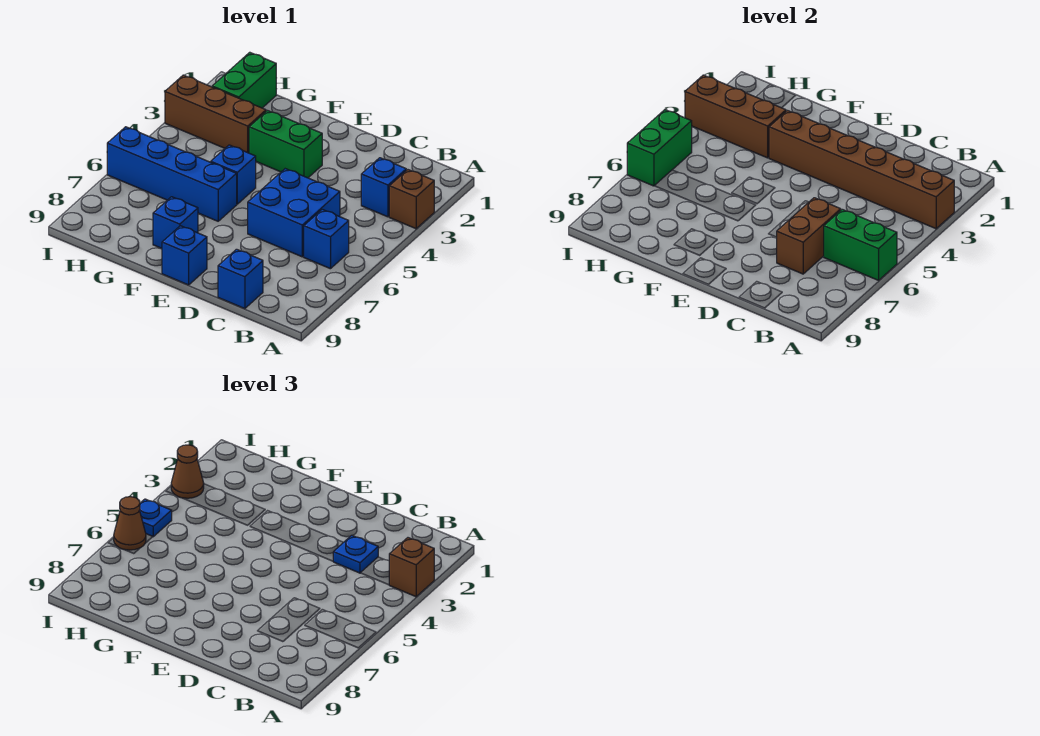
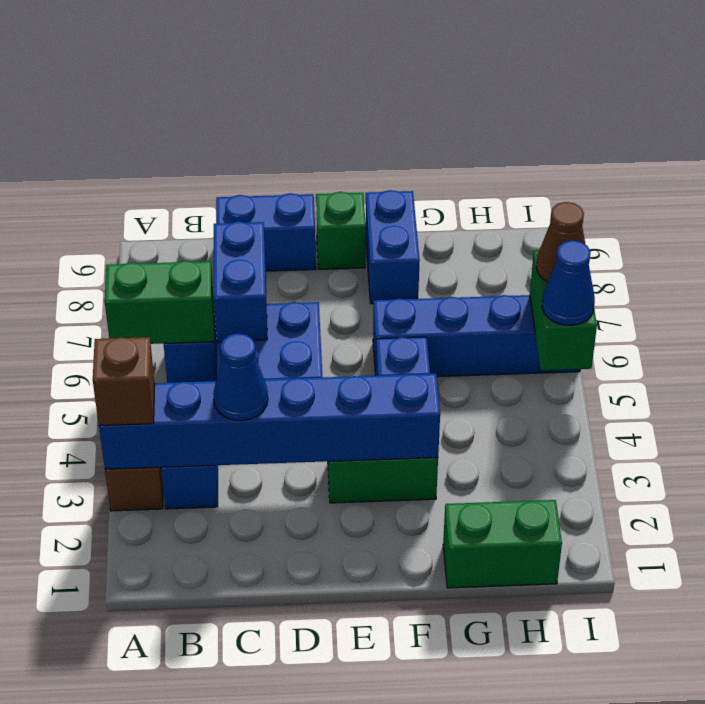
brown 1x6 brick [769,111,954,229] -> blue 1x6 brick [99,374,440,469]
blue 1x1 plate [333,535,378,573] -> blue 1x1 cone [213,333,268,421]
brown 1x2 brick [777,198,841,274] -> blue 1x2 brick [214,221,267,342]
blue 1x1 brick [218,249,263,309] -> blue 1x2 brick [216,193,316,271]
blue 1x1 brick [162,226,207,285] -> green 1x1 brick [316,192,366,269]
blue 1x1 brick [153,197,198,248] -> blue 1x2 brick [366,190,420,304]
brown 1x3 brick [165,75,266,153] -> none
brown 1x3 brick [685,75,786,158] -> none
green 1x2 brick [212,52,276,108] -> green 1x2 brick turned to [443,500,562,588]
brown 1x1 cone [171,445,204,498] -> none
blue 1x1 plate [140,499,172,537] -> blue 1x1 cone [542,241,595,325]

